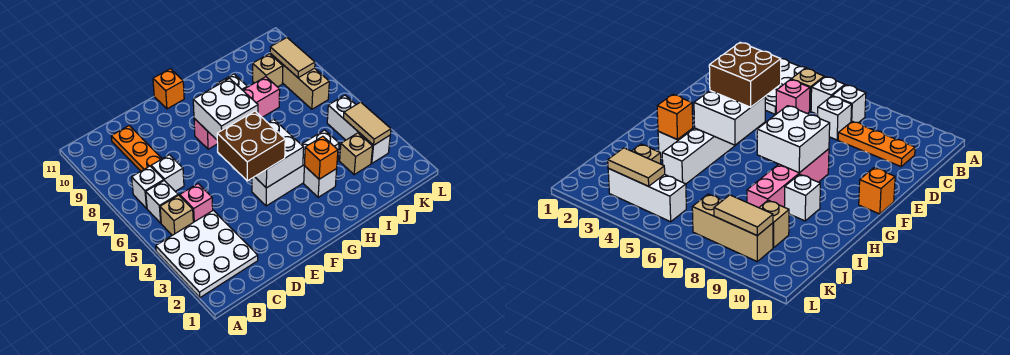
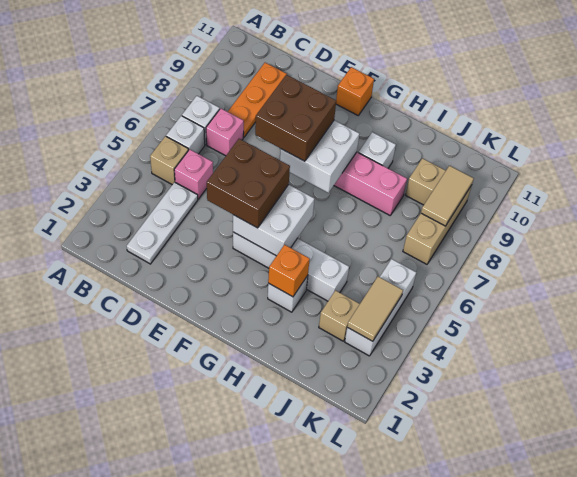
white 3x3 plate [156,210,258,298] -> white 1x3 plate [127,182,198,264]
white 1x1 brick [151,155,184,191] -> pink 1x1 brick [206,109,244,156]
none -> brown 2x2 brick [255,74,336,161]

